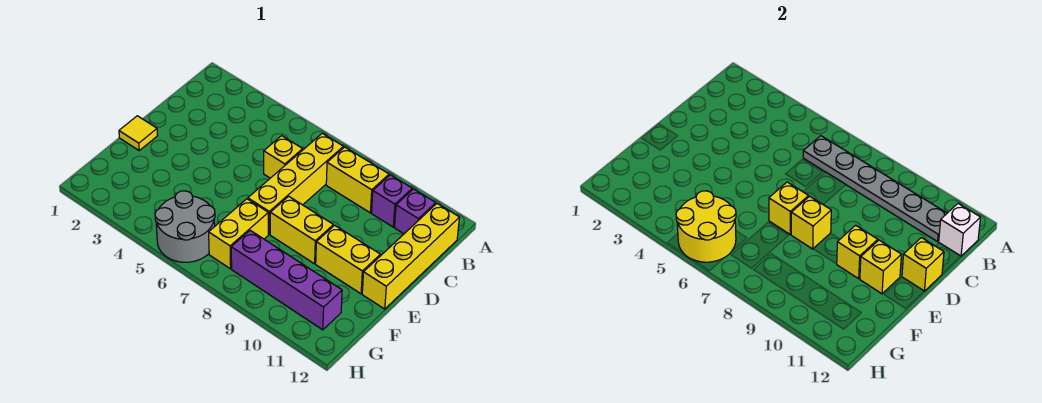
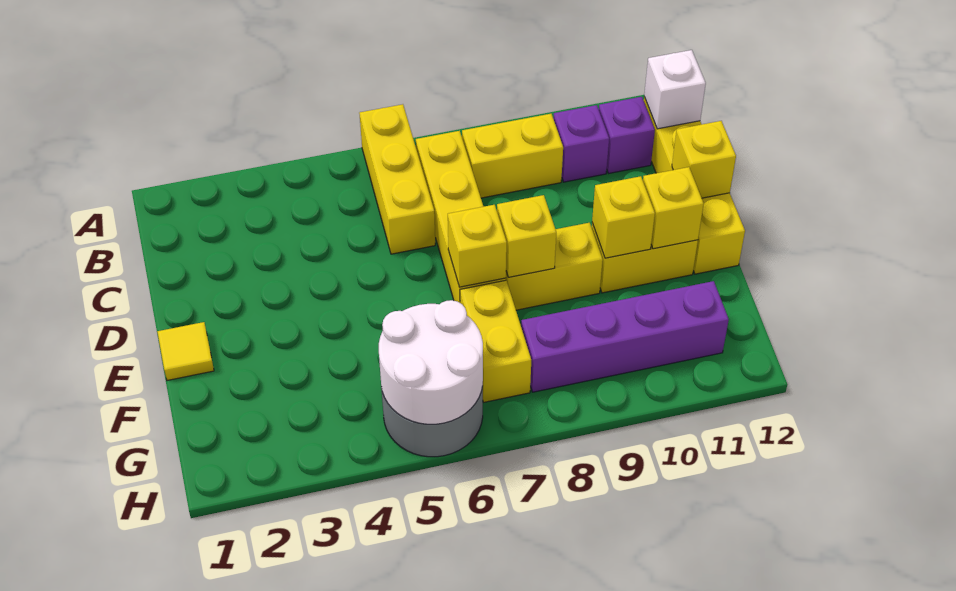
grey 1x6 plate [803,136,947,242] -> none
yellow 1x1 brick [264,136,303,178] -> yellow 1x3 brick [359,104,435,254]
yellow 2x2 round brick [676,191,736,262] -> white 2x2 round brick [379,300,483,424]

